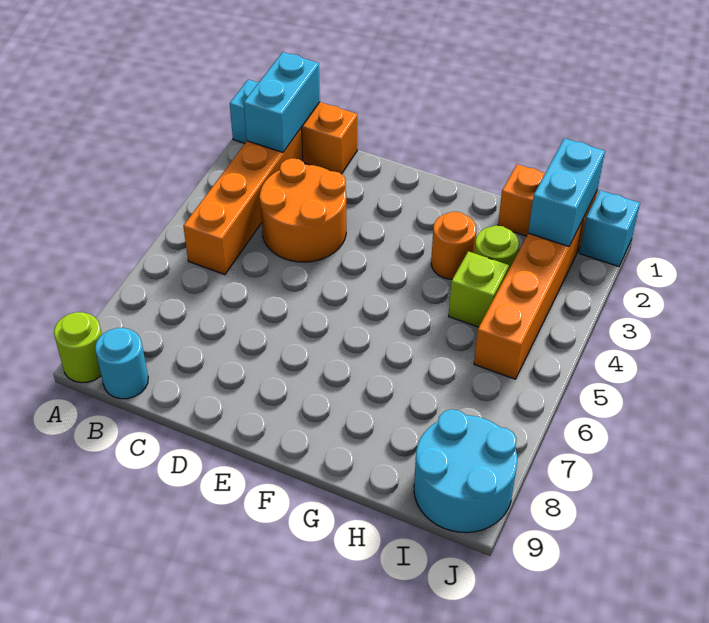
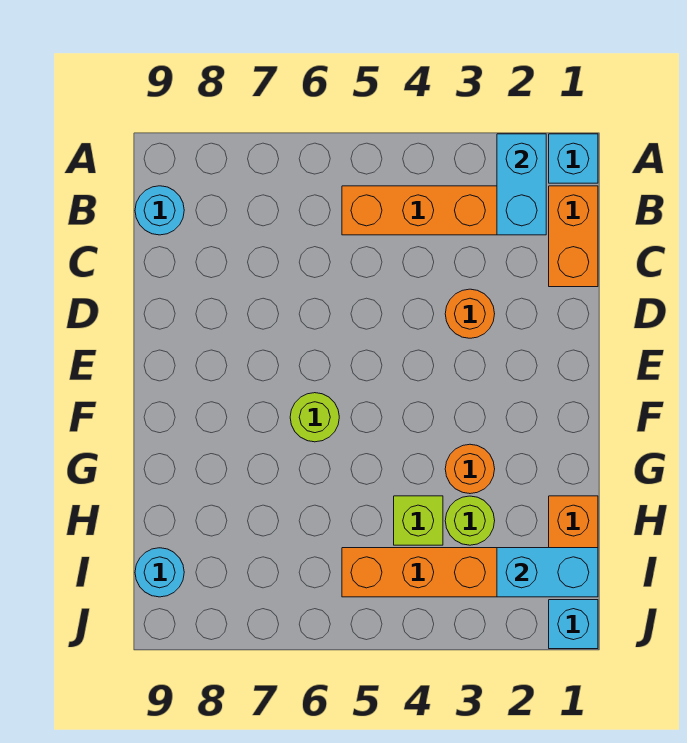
lime 1x1 round brick [54,312,102,383] -> lime 1x1 round brick moved to [290,393,339,442]
cyan 1x2 brick [244,52,320,152] -> cyan 1x2 brick turned to [497,134,546,235]
orange 2x2 round brick [259,158,346,262] -> orange 1x1 round brick [445,289,495,338]
cyan 2x2 round brick [414,409,517,533] -> cyan 1x1 round brick [135,548,184,597]

